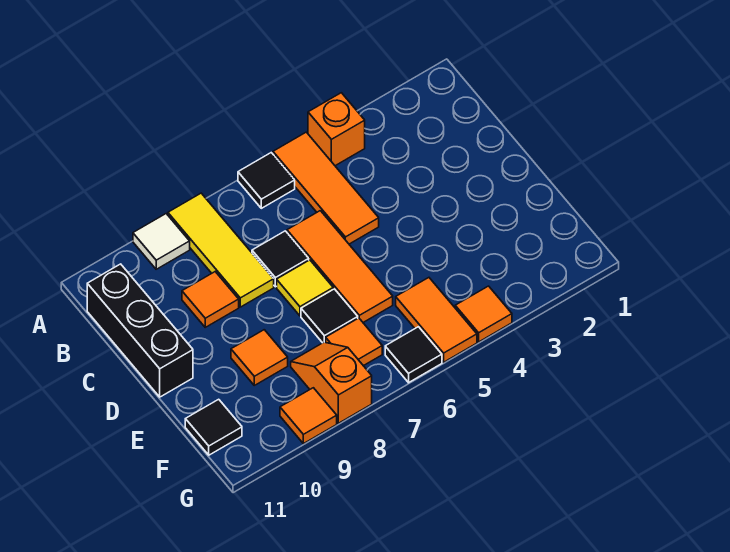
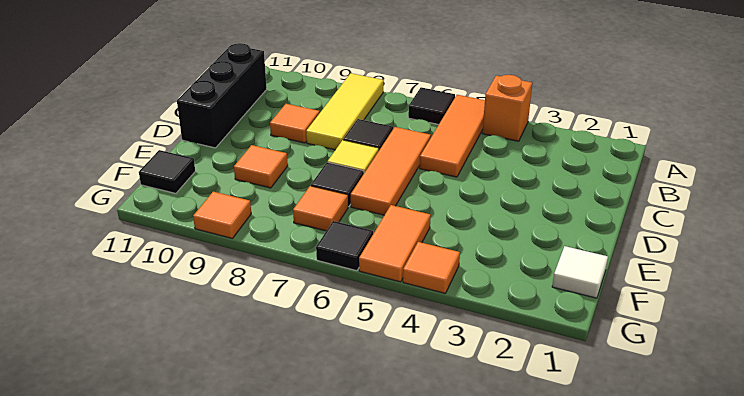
white 1x1 tile [133,214,190,269] -> white 1x1 tile moved to [552,246,608,298]
orange 1x2 slope [291,342,372,423] -> none

